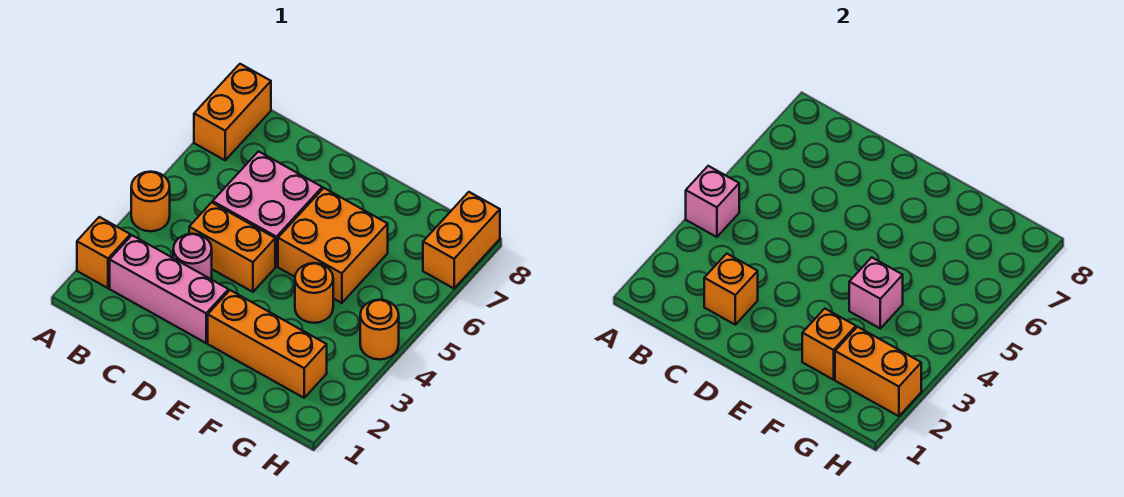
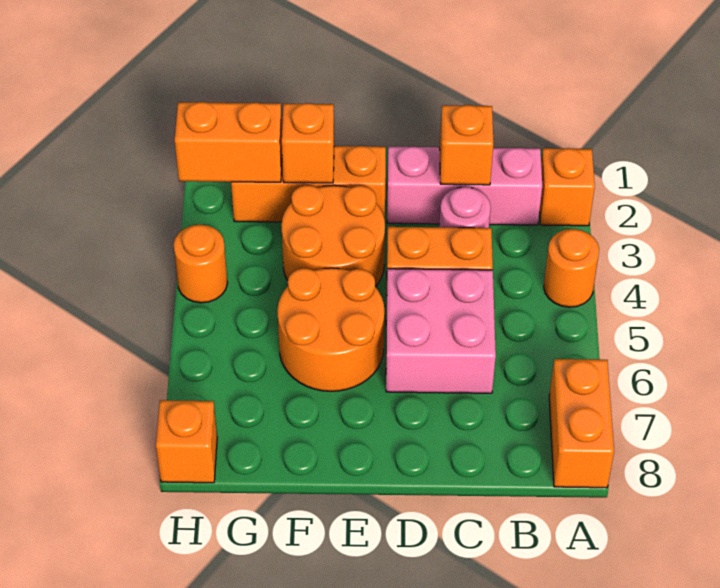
pink 1x1 brick [686,166,739,237] -> none
orange 2x2 brick [278,188,388,303] -> orange 2x2 round brick [277,268,384,391]
orange 1x1 round brick [295,263,333,323] -> orange 2x2 round brick [281,185,385,287]
pink 1x1 brick [849,257,903,328] -> none
orange 1x2 brick [423,192,500,288] -> orange 1x1 brick [156,400,217,483]

